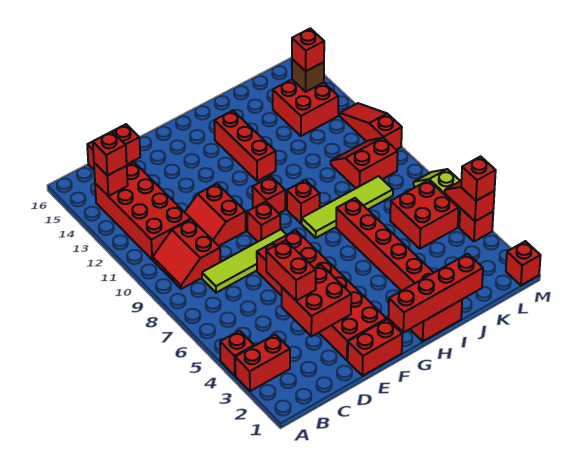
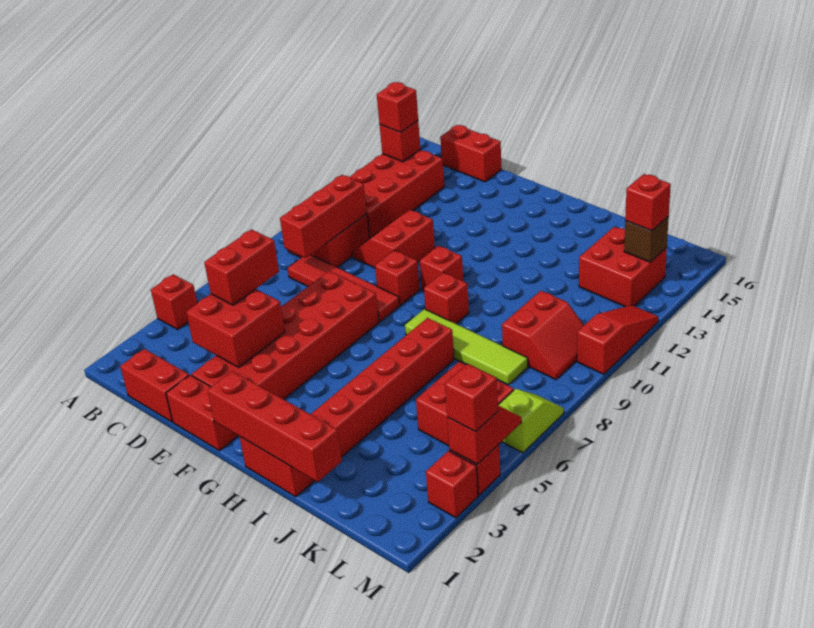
red 1x2 brick [235,334,290,391] -> red 1x2 brick moved to [120,349,189,422]
lime 1x4 tile [202,229,286,293] -> red 1x4 tile [288,255,400,322]
red 1x3 brick [214,110,276,181] -> red 1x3 brick moved to [280,175,367,258]
red 2x2 slope [331,138,398,188] -> red 2x2 slope turned to [502,291,584,379]
red 1x1 brick [506,241,541,285] -> red 1x1 brick moved to [426,451,478,518]

